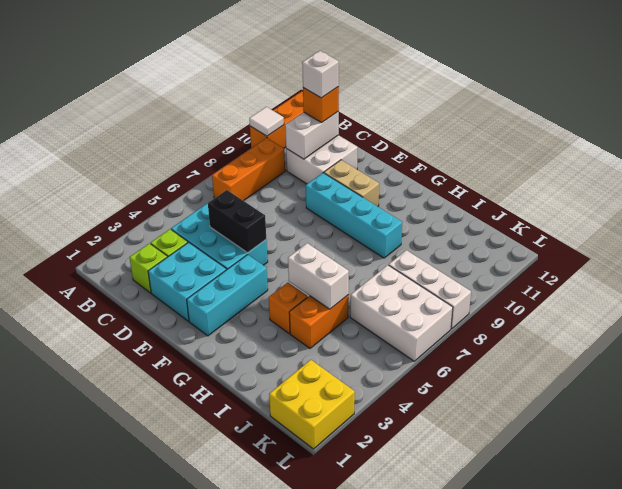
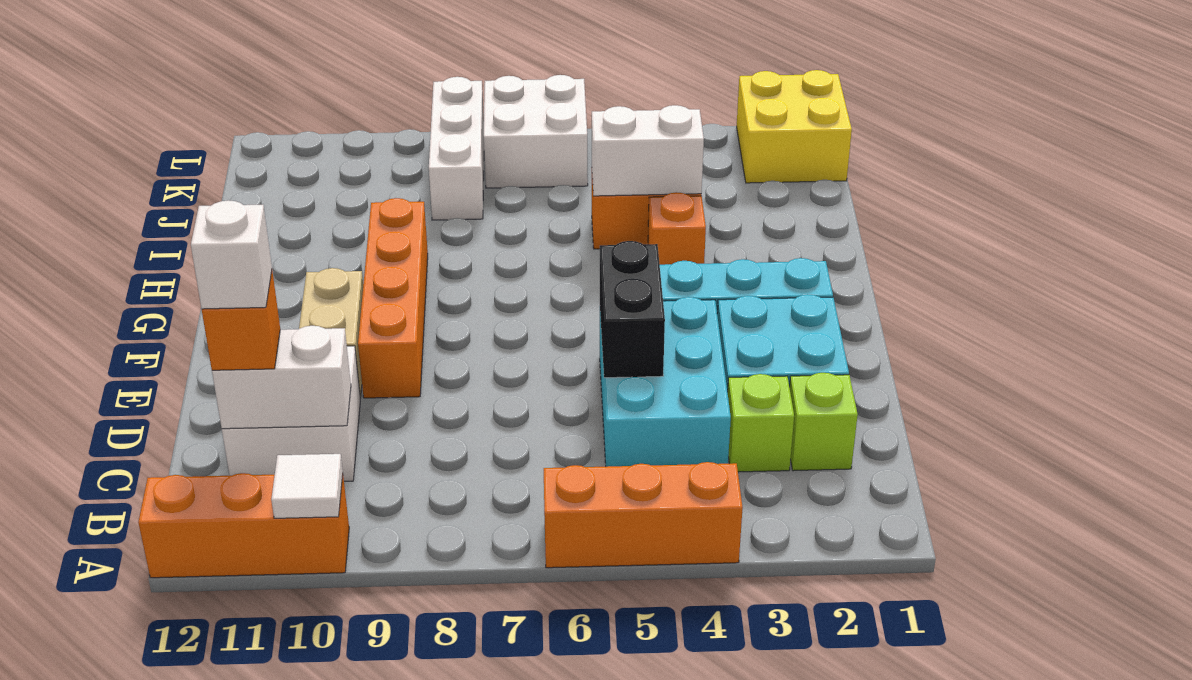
orange 1x3 brick [212,138,285,201] -> orange 1x3 brick moved to [544,462,743,568]
cyan 1x4 brick [306,173,402,258] -> orange 1x4 brick [358,198,428,398]
white 1x2 brick [288,243,349,309] -> white 1x2 brick turned to [592,105,704,196]
white 2x3 brick [350,265,453,361] -> white 2x2 brick [484,75,588,188]

